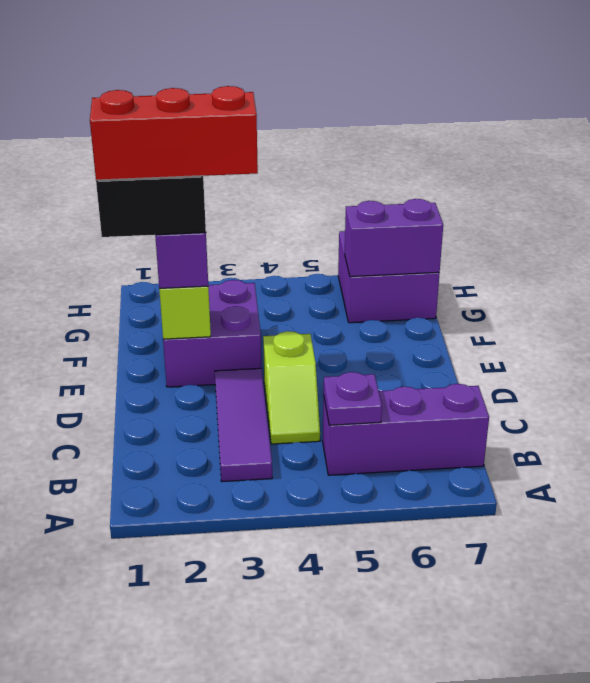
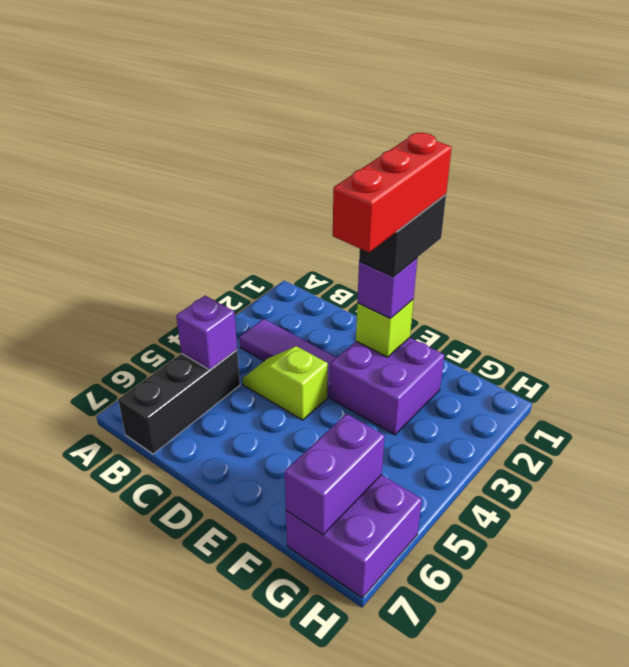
purple 1x3 brick [323,384,489,475] -> black 1x3 brick [118,350,240,454]
purple 1x1 plate [324,372,382,425] -> purple 1x1 brick [176,296,237,370]

